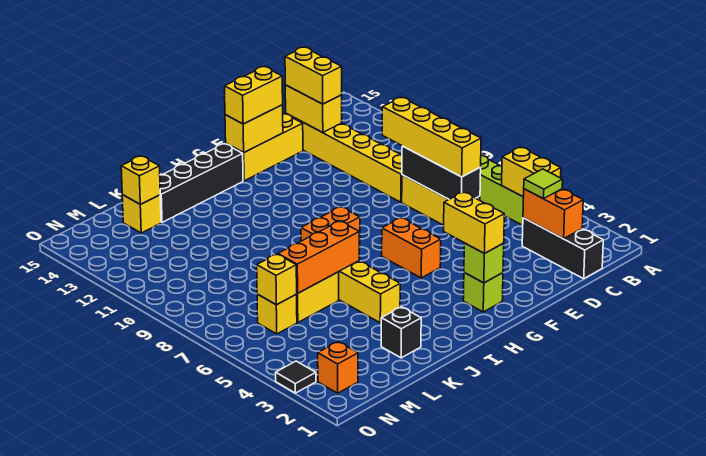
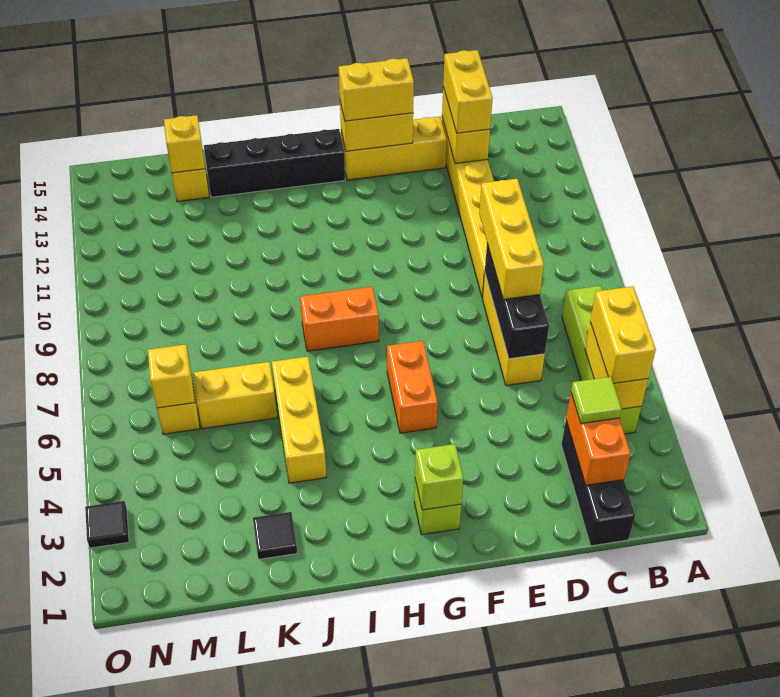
yellow 1x4 brick [382,97,481,177] -> yellow 1x3 brick [479,179,544,299]
yellow 1x2 brick [444,192,504,254] -> yellow 1x2 brick moved to [590,286,656,383]
orange 1x3 brick [278,221,359,293] -> none
black 1x1 brick [381,307,421,358] -> black 1x1 tile [253,512,297,559]
orange 1x1 brick [318,342,358,393] -> none

